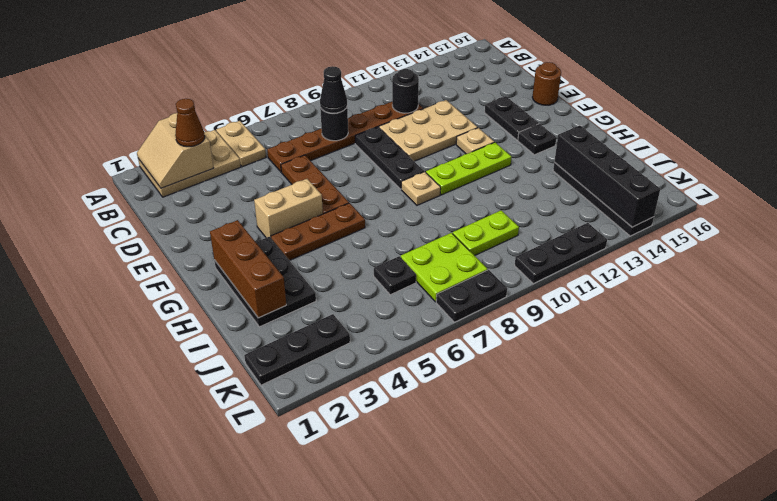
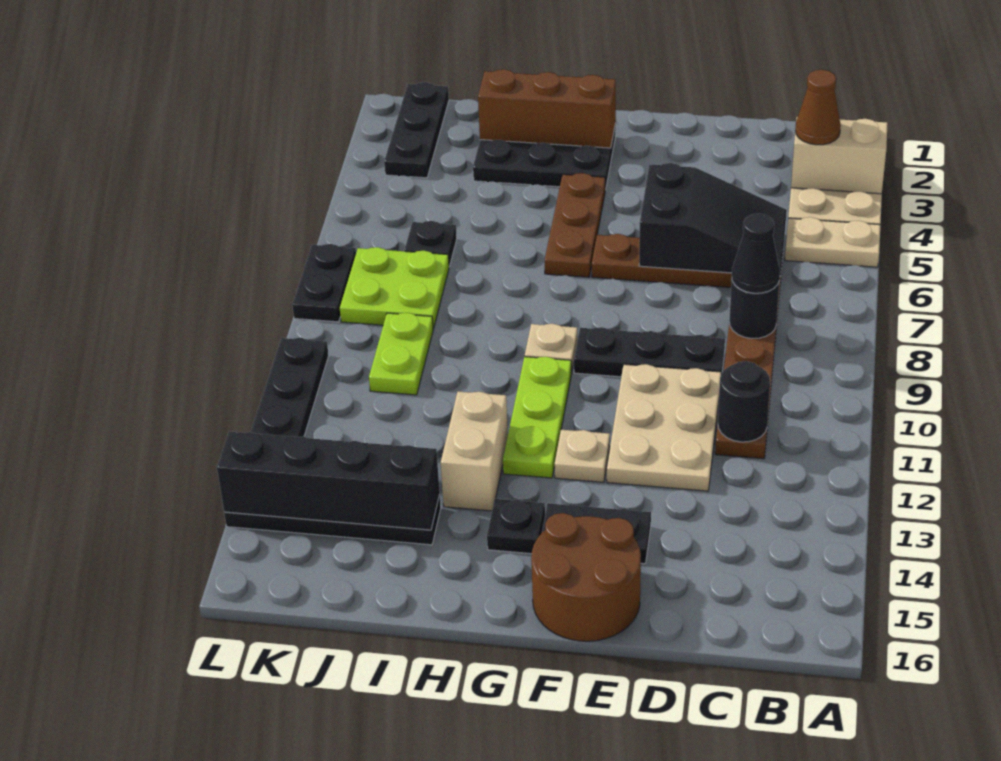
none -> black 2x3 slope [639,163,787,276]
brown 1x1 round brick [532,62,561,105] -> brown 2x2 round brick [531,513,641,641]
tan 1x2 brick [254,179,323,238] -> tan 1x2 brick moved to [441,391,508,511]

